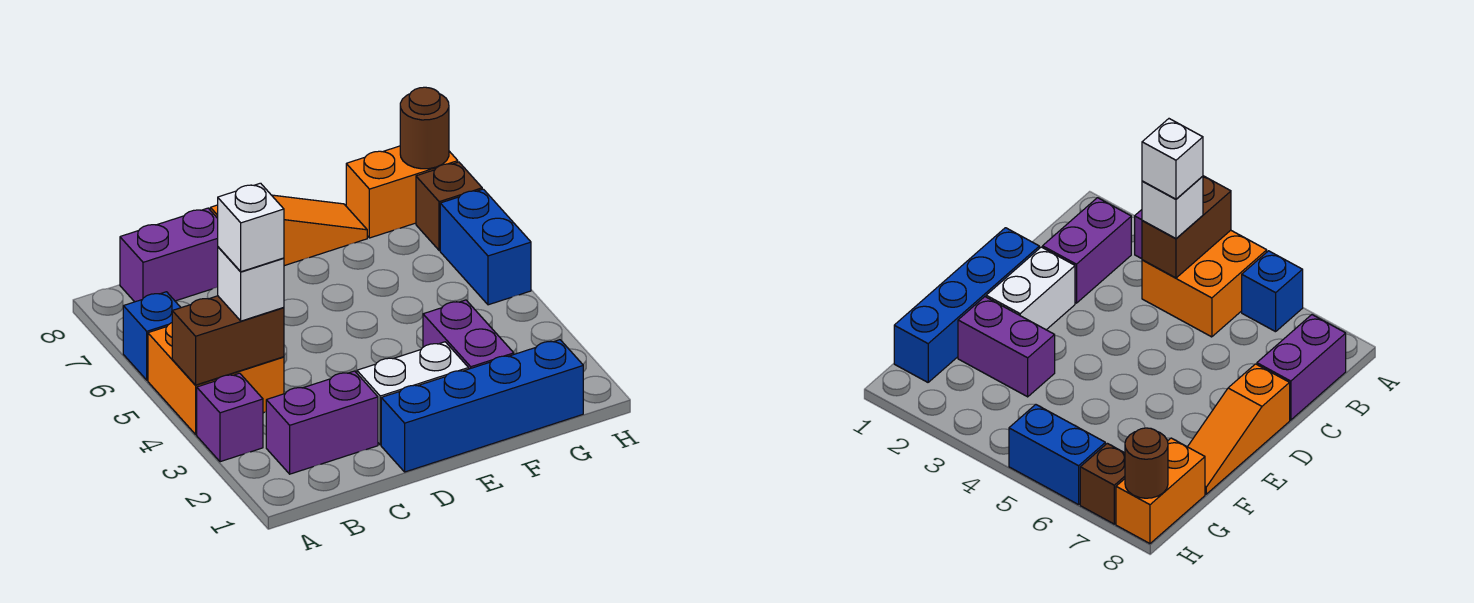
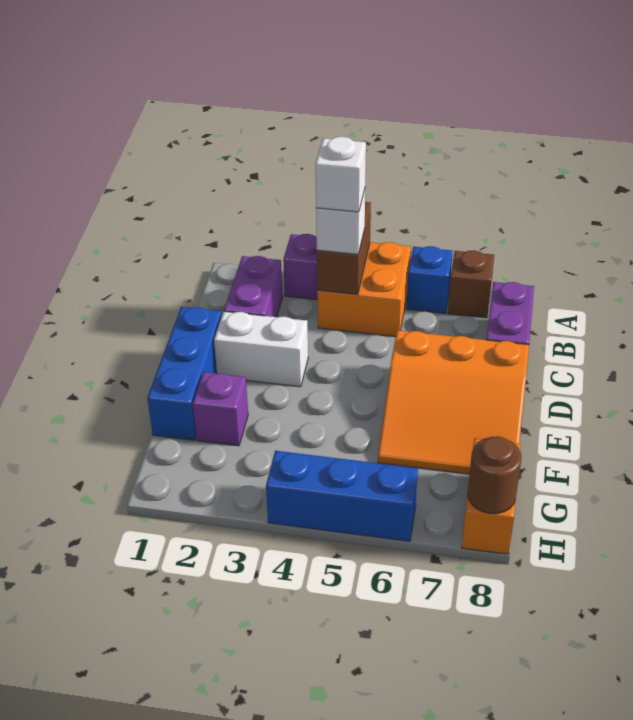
blue 1x4 brick [381,340,583,472] -> blue 1x3 brick [147,307,222,440]
white 1x2 brick [357,342,469,445] -> white 1x2 brick turned to [214,311,308,387]
orange 1x3 slope [210,195,367,266] -> orange 3x3 slope [378,330,529,474]
purple 1x2 brick [423,300,514,369] -> purple 1x1 brick [193,372,248,446]
blue 1x2 brick [440,189,531,305] -> blue 1x3 brick [266,451,418,541]
brown 1x1 brick [416,162,482,251] -> brown 1x1 brick moved to [448,250,494,318]

